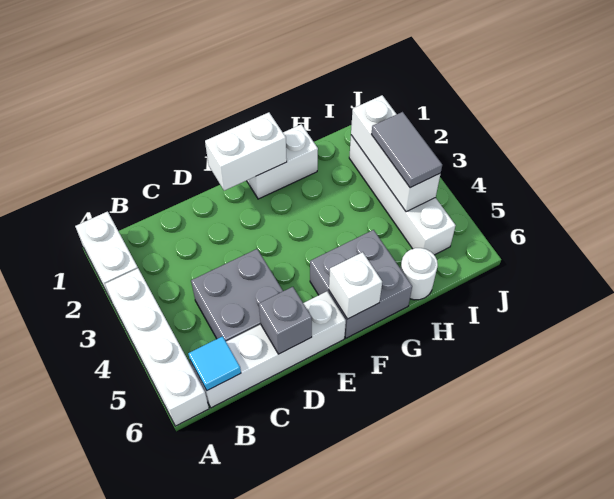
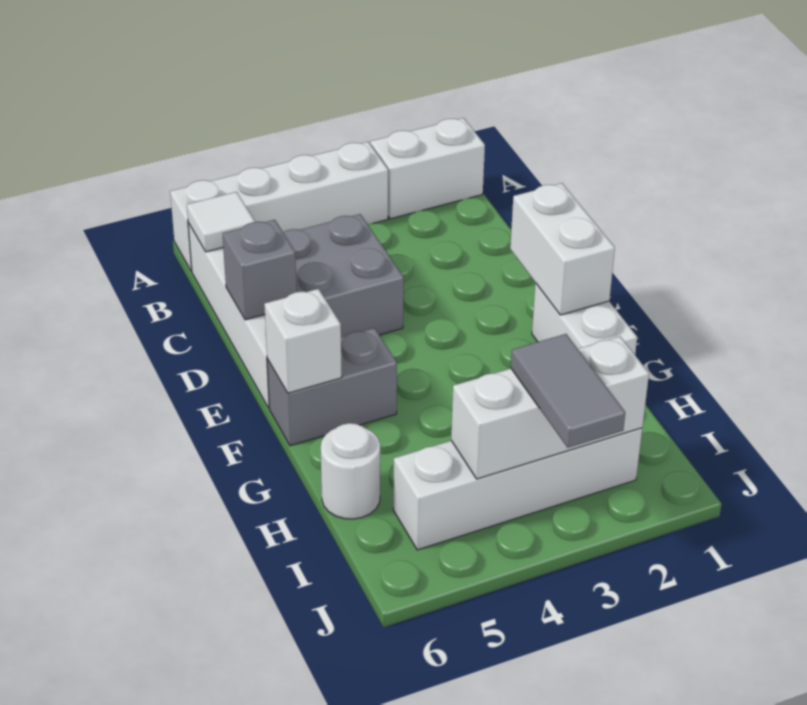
cyan 1x1 tile [188,336,241,390] -> white 1x1 tile [187,192,255,252]
grey 2x2 brick [310,230,412,338] -> grey 1x2 brick [267,328,397,446]
grey 1x2 tile [371,112,442,188] -> grey 1x2 tile turned to [511,334,625,448]

